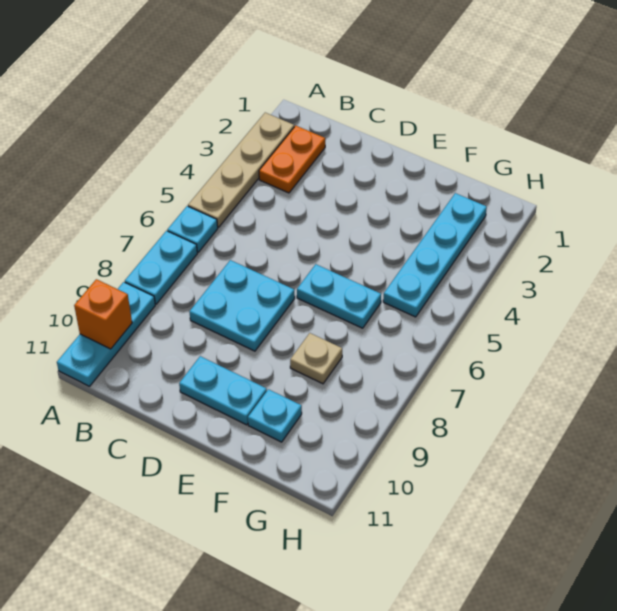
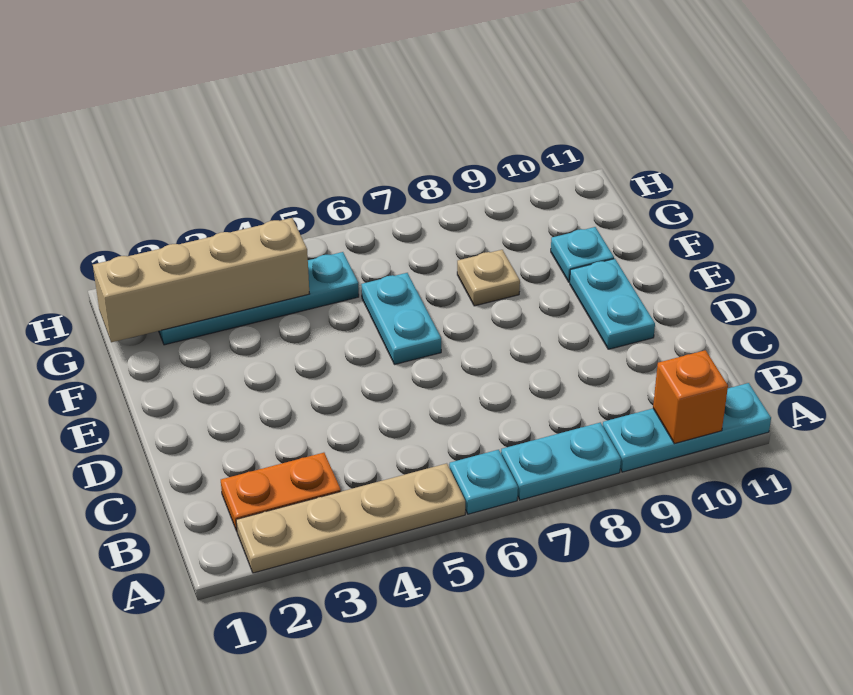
cyan 2x2 plate [190,260,295,351] -> none
none -> tan 1x4 brick [93,218,309,342]

